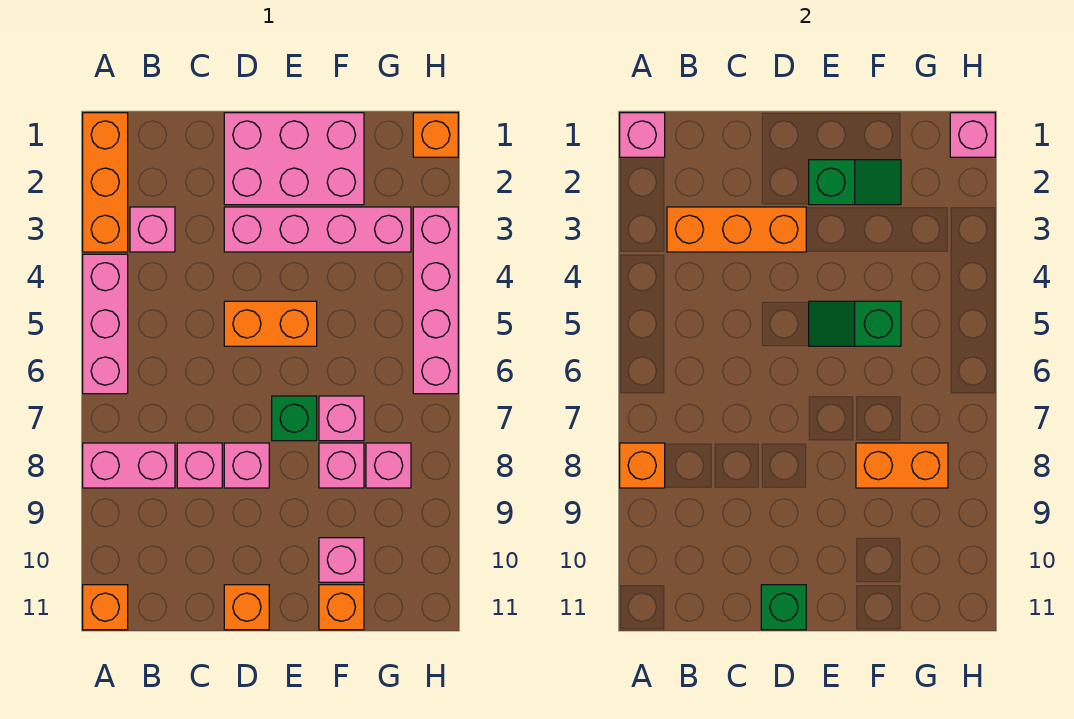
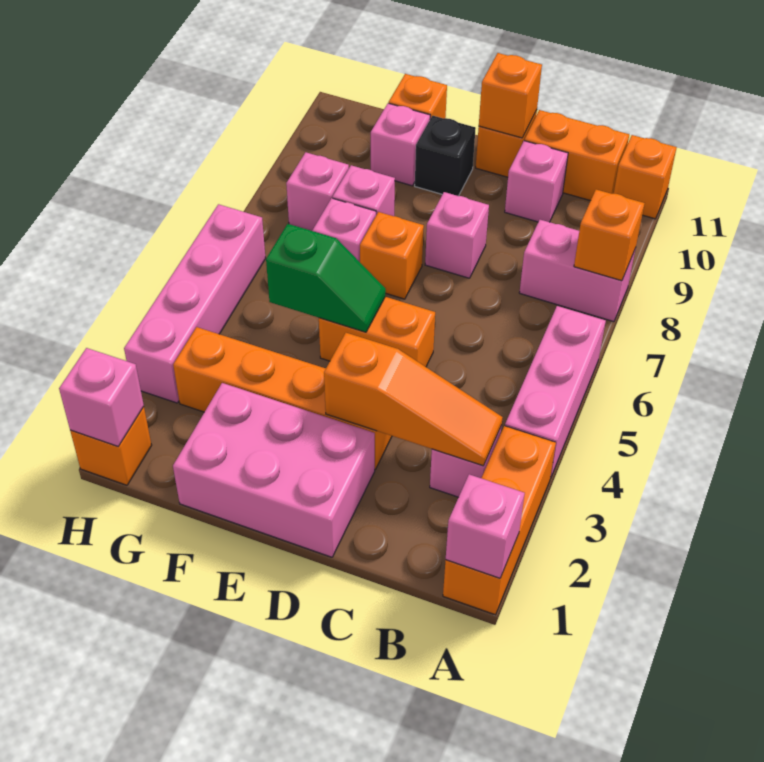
orange 1x3 brick [667,207,806,252] -> orange 1x3 slope [324,333,503,466]
pink 1x1 brick [177,443,222,488] -> pink 1x1 brick moved to [505,141,568,222]
pink 1x4 brick [224,207,411,252] -> orange 1x4 brick [173,327,392,469]
green 1x1 brick [761,585,806,630] -> orange 1x1 brick [479,53,542,138]
green 1x2 slope [809,160,901,205] -> none
green 1x1 brick [272,396,317,441] -> orange 1x1 brick [360,212,424,299]
none -> black 1x1 brick [415,116,476,196]
orange 1x2 brick [856,443,948,488] -> orange 1x2 brick moved to [524,110,629,201]

